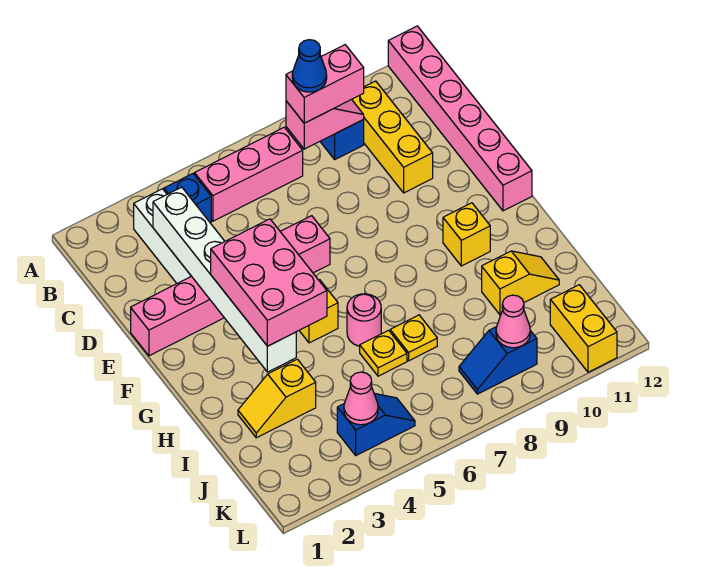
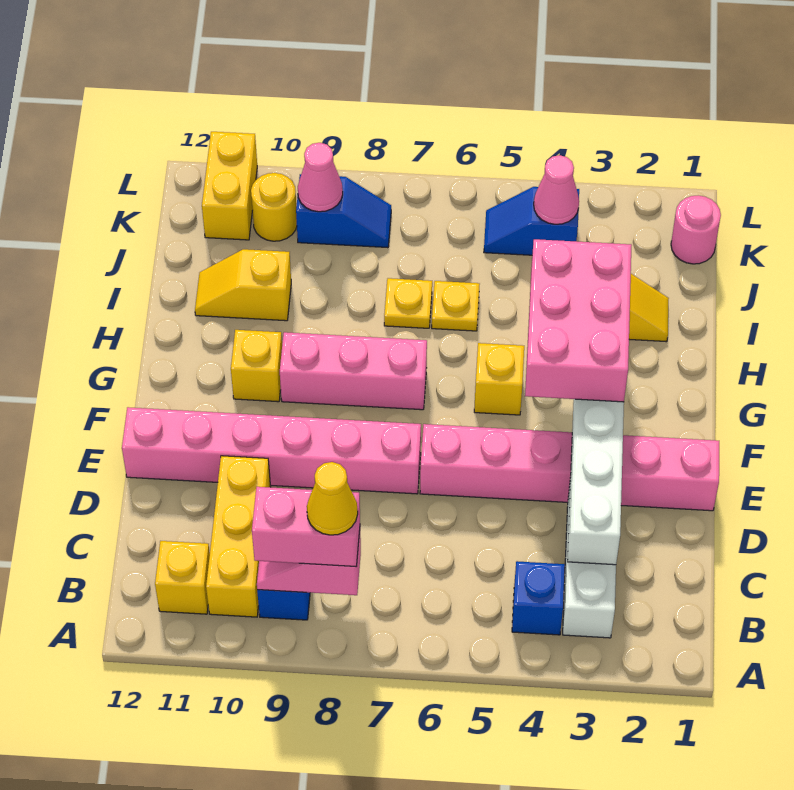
pink 1x6 brick [388,26,532,211] -> pink 1x6 brick turned to [122,407,421,494]
pink 1x3 brick [195,127,303,221] -> pink 1x3 brick moved to [280,332,427,410]
blue 1x1 cone [292,40,327,92] -> yellow 1x1 cone [307,462,358,535]
none -> yellow 1x1 brick [155,541,210,614]
pink 1x1 round brick [347,294,381,346] -> pink 1x1 round brick moved to [671,195,721,264]
none -> yellow 1x1 round brick [251,173,297,241]

